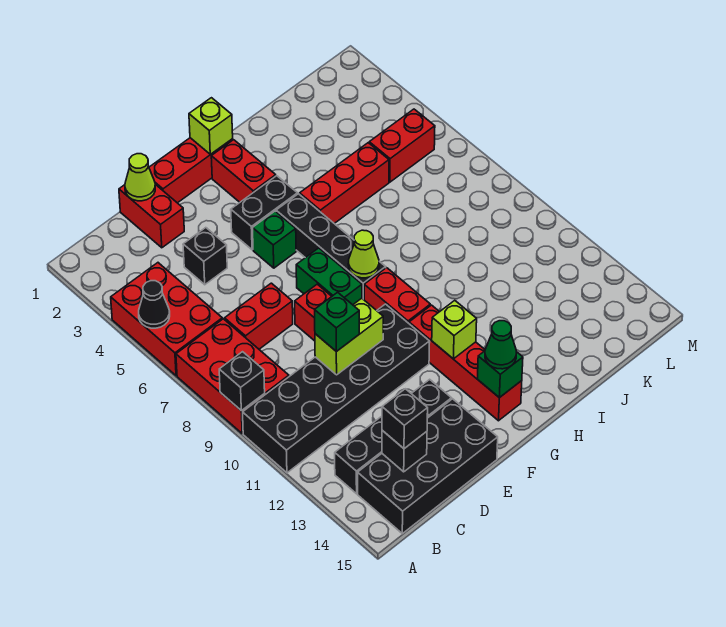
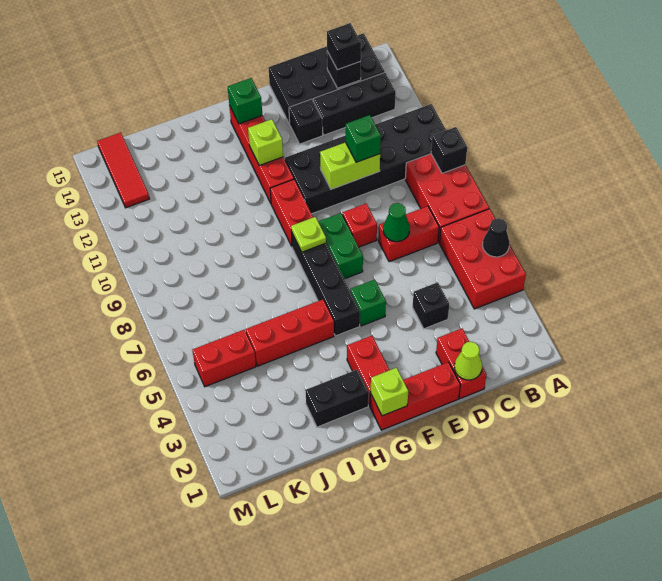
black 1x2 brick [231,176,297,250] -> black 1x2 brick moved to [305,370,369,427]
lime 1x1 cone [348,230,379,278] -> lime 1x1 plate [291,217,326,252]
green 1x1 cone [485,321,516,369] -> green 1x1 cone moved to [383,203,410,242]
none -> red 1x3 tile [97,133,149,208]

